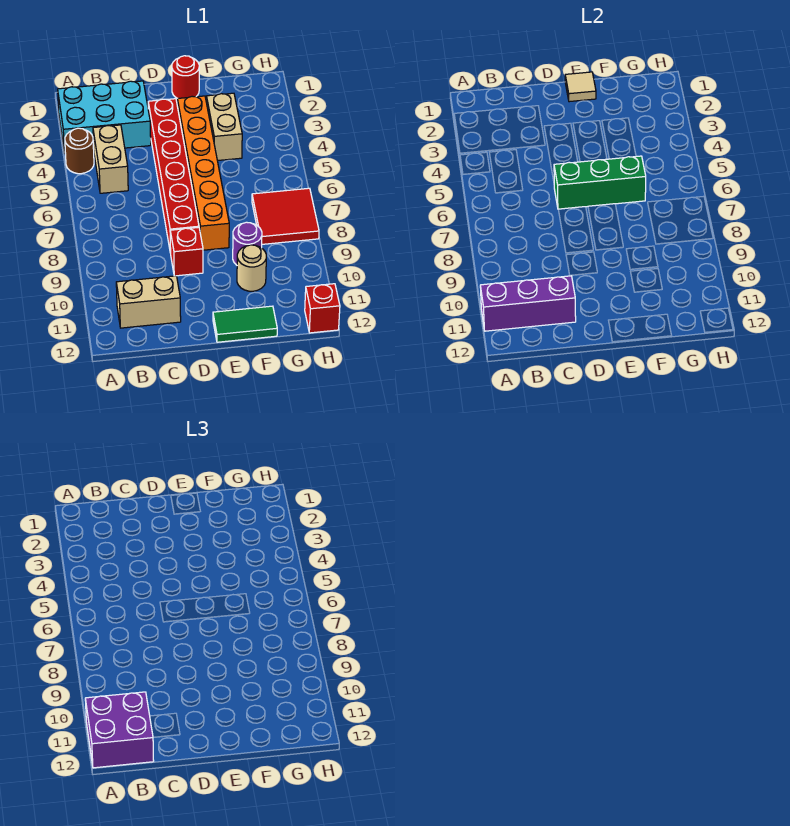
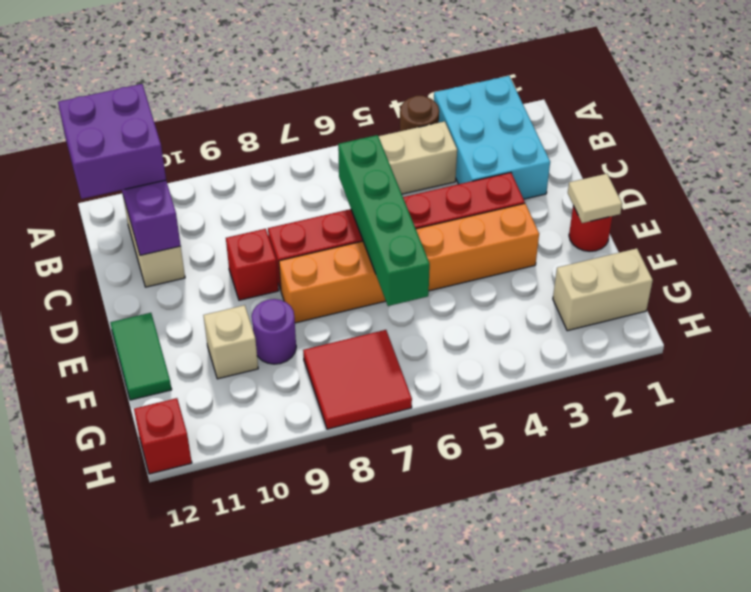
green 1x3 brick [554,156,646,209] -> green 1x4 brick [338,135,430,306]
tan 1x2 brick [207,93,242,161] -> tan 1x2 brick moved to [553,248,653,331]
tan 1x1 round brick [237,245,266,291] -> tan 1x1 brick [203,305,258,379]

